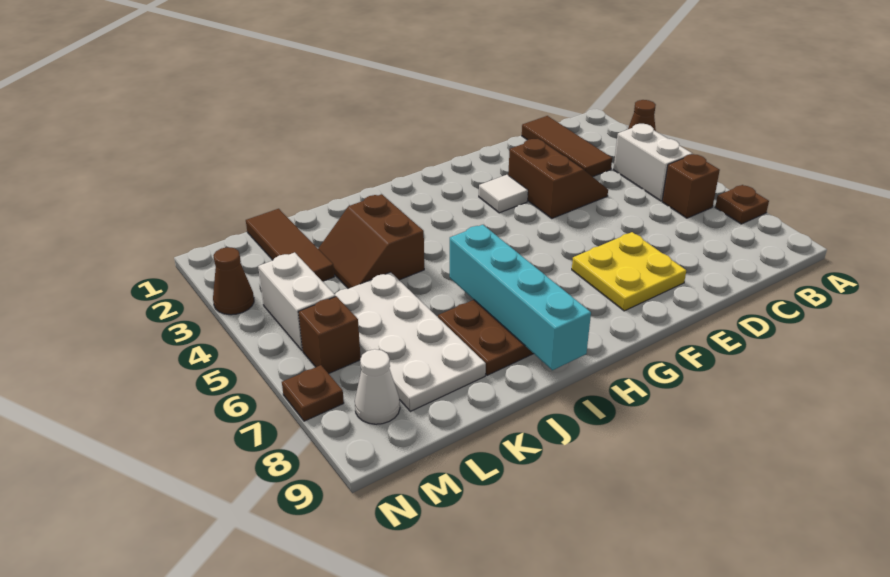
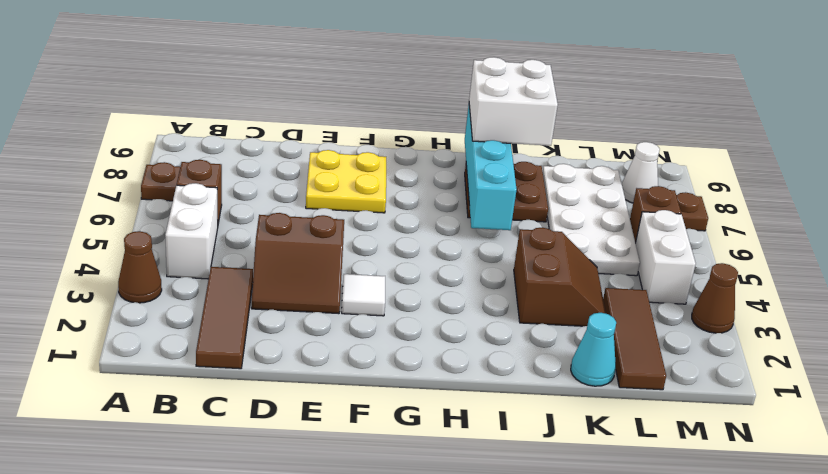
brown 2x2 slope [508,139,608,218] -> brown 2x2 slope turned to [252,213,344,314]
none -> white 2x2 brick [469,57,558,146]
none -> cyan 1x1 cone [571,313,616,386]

